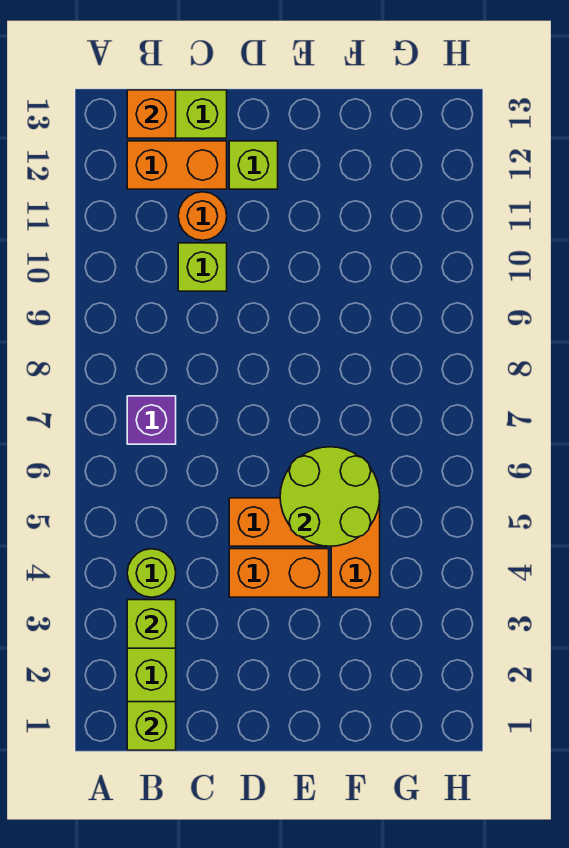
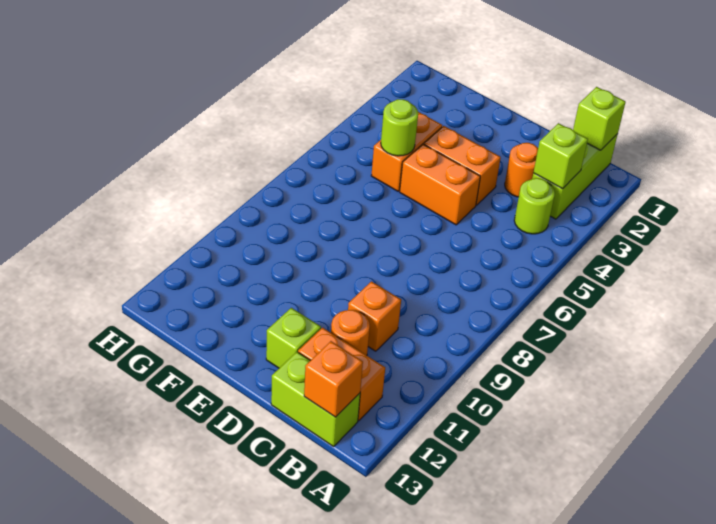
purple 1x1 brick [127,396,176,444] -> none
none -> orange 1x1 round brick [505,143,538,197]
lime 1x1 brick [178,243,227,291] -> orange 1x1 brick [348,281,401,351]
lime 2x2 round brick [280,447,380,546] -> lime 1x1 round brick [381,99,418,156]

